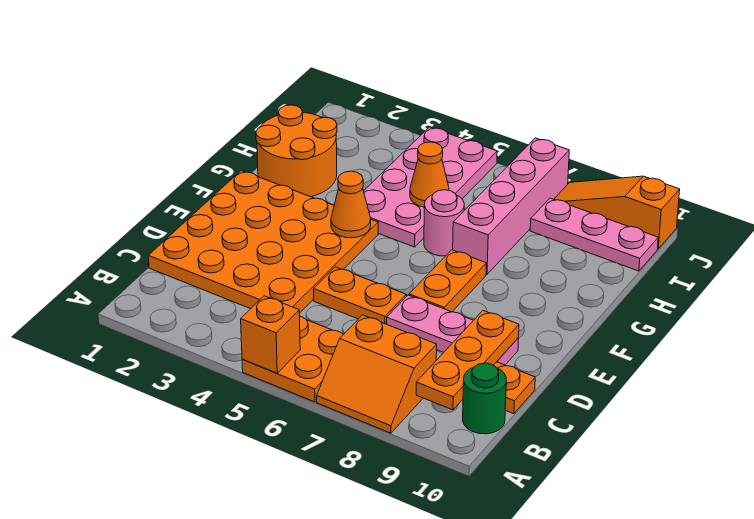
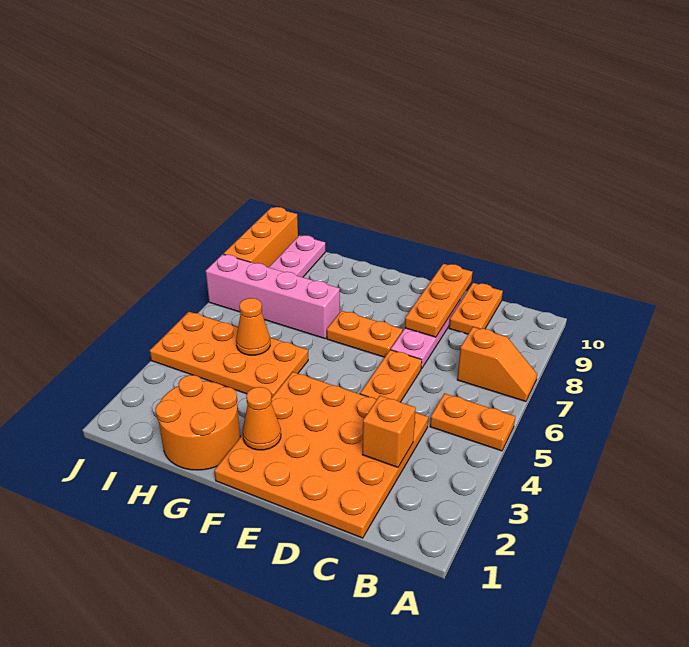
orange 2x2 plate [242,316,344,402] -> orange 1x2 plate [430,393,515,451]
orange 1x1 brick [241,296,300,373] -> orange 1x1 brick moved to [362,396,416,467]
orange 2x2 slope [317,315,437,433] -> orange 1x2 slope [457,327,537,402]
orange 1x3 plate [416,311,519,410] -> orange 1x3 plate turned to [405,264,473,337]
green 1x1 round brick [463,363,506,434] -> none
orange 1x1 cone [331,171,371,238] -> orange 1x1 cone moved to [242,387,281,450]
pink 2x4 plate [364,127,497,247] -> orange 2x4 plate [150,312,308,398]
pink 1x1 round brick [424,190,464,256] -> none
orange 1x3 slope [554,176,680,249] -> orange 1x3 brick [223,207,298,267]

